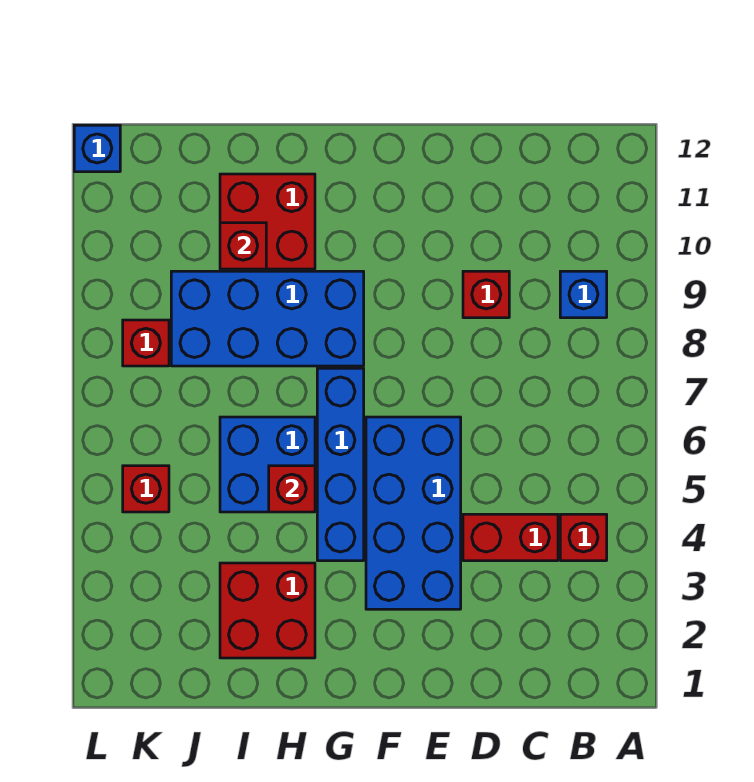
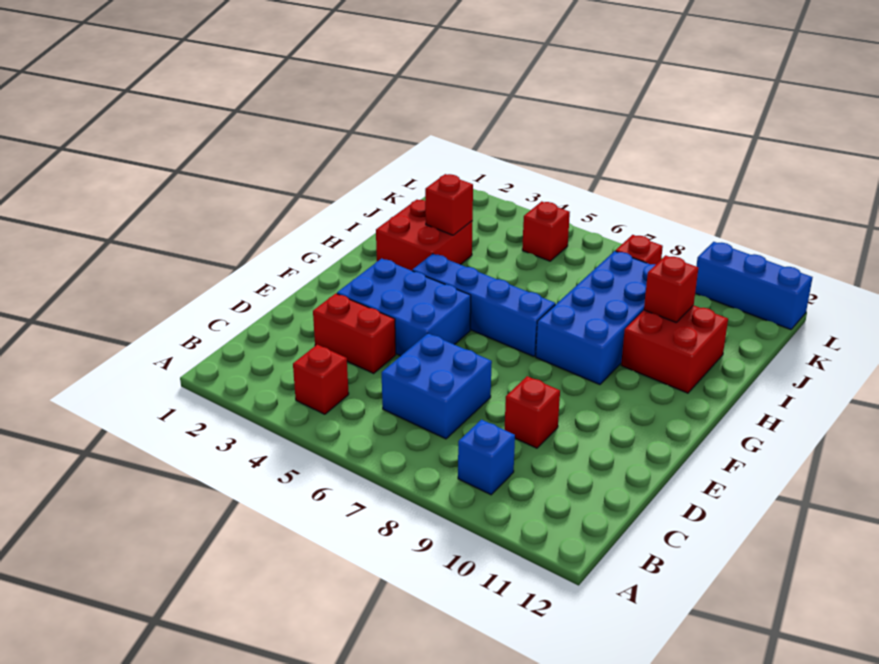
red 1x2 brick [463,514,558,561] -> red 1x2 brick turned to [313,293,396,373]
blue 2x4 brick [366,417,461,609] -> blue 2x3 brick [337,259,471,356]
blue 2x2 brick [220,417,315,512] -> blue 2x2 brick moved to [382,333,492,439]
red 1x1 brick [269,466,315,512] -> red 1x1 brick moved to [425,174,473,235]
blue 1x1 brick [74,125,120,172] -> blue 1x3 brick [695,242,813,330]

